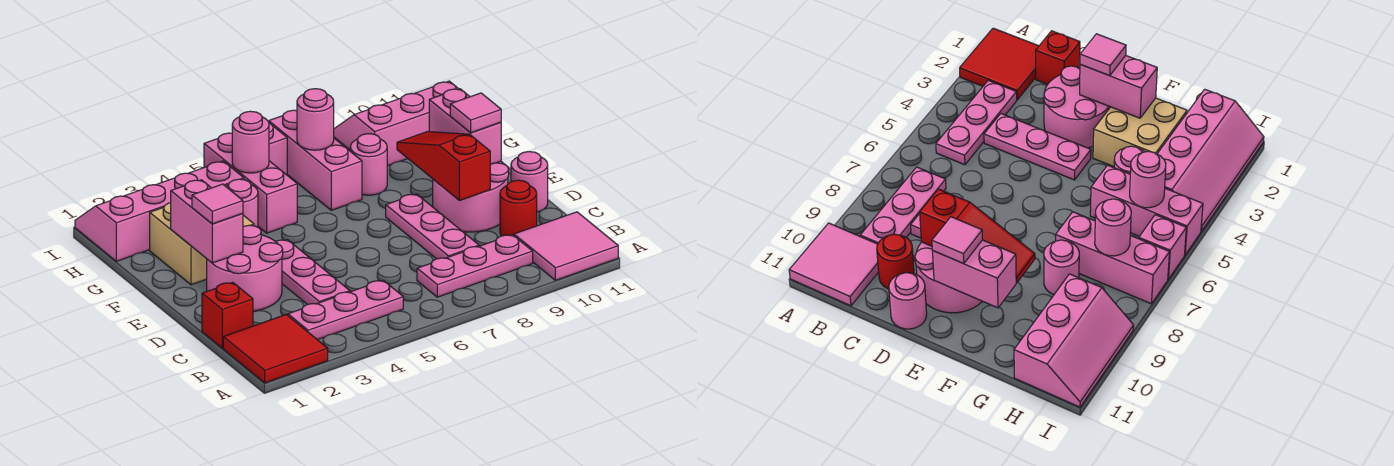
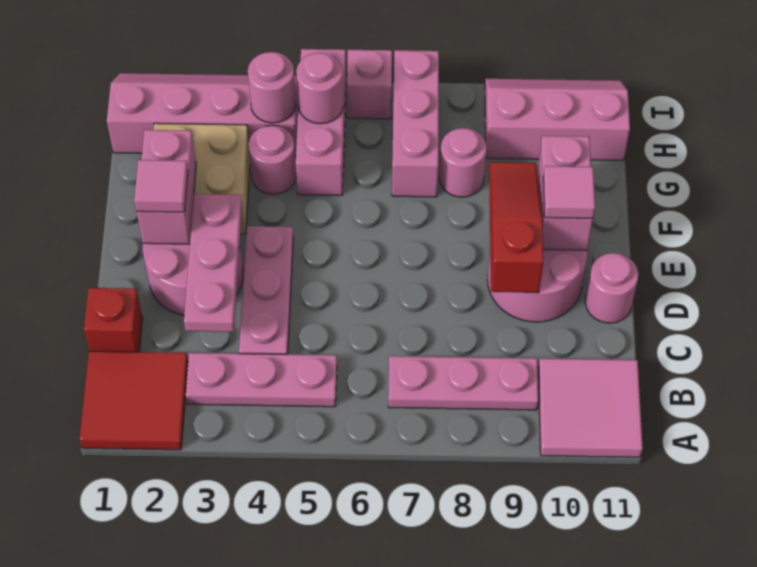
pink 1x3 plate [386,194,479,259] -> pink 1x3 plate moved to [184,194,242,332]
red 1x1 round brick [500,180,537,236] -> none
pink 1x1 round brick [297,89,334,150] -> pink 1x1 round brick moved to [248,52,296,123]

